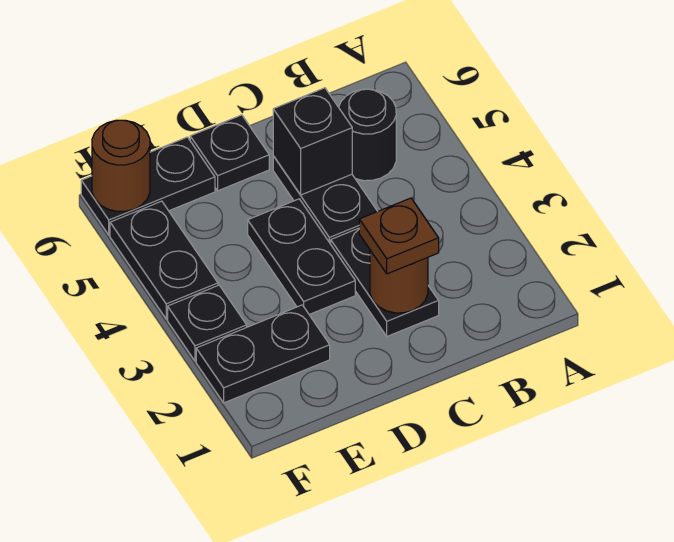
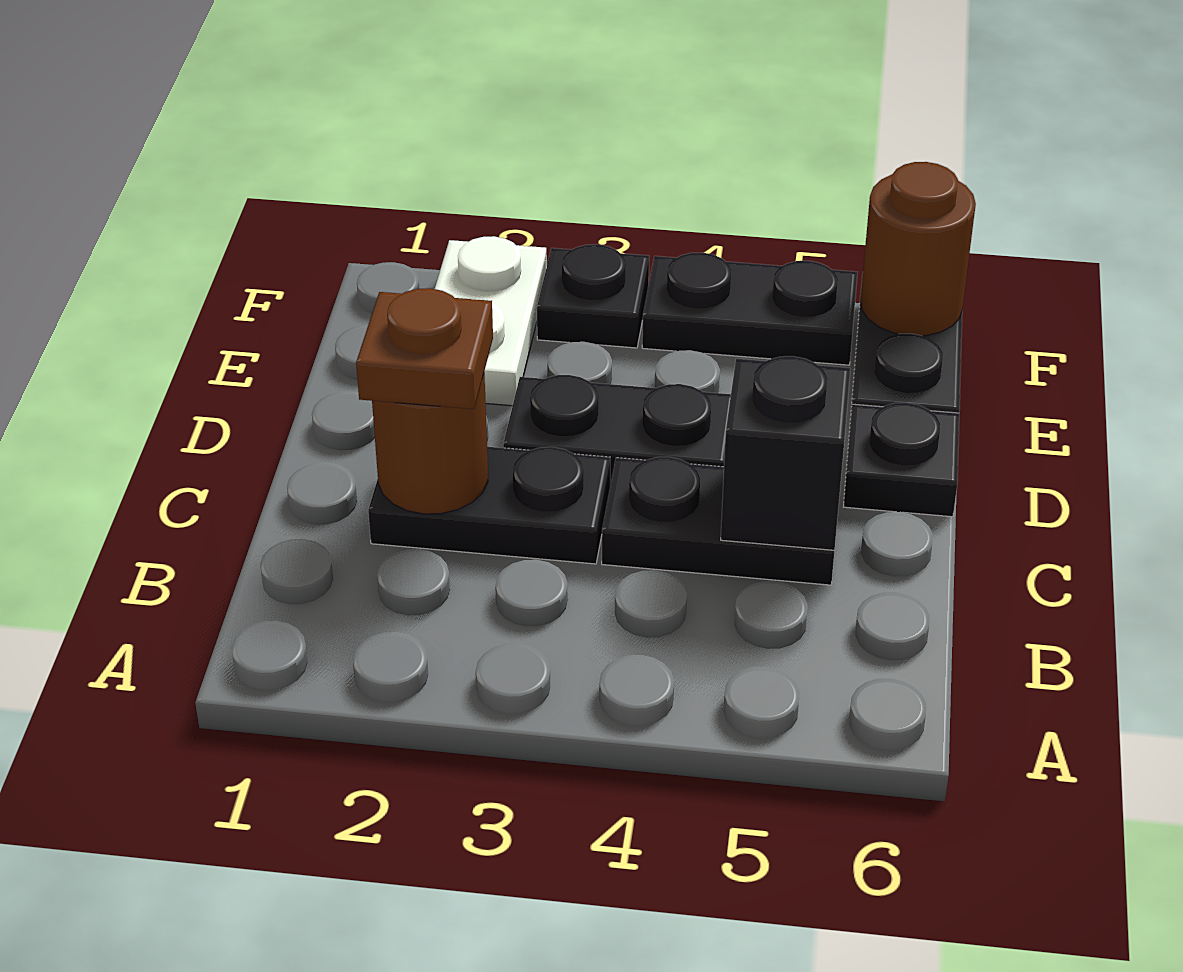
black 1x1 round brick [339,89,396,181] -> none
black 1x2 plate [196,305,330,403] -> white 1x2 plate [435,236,547,406]

